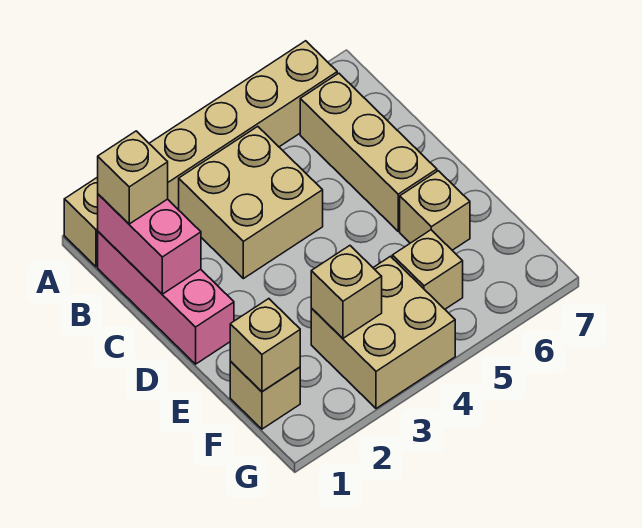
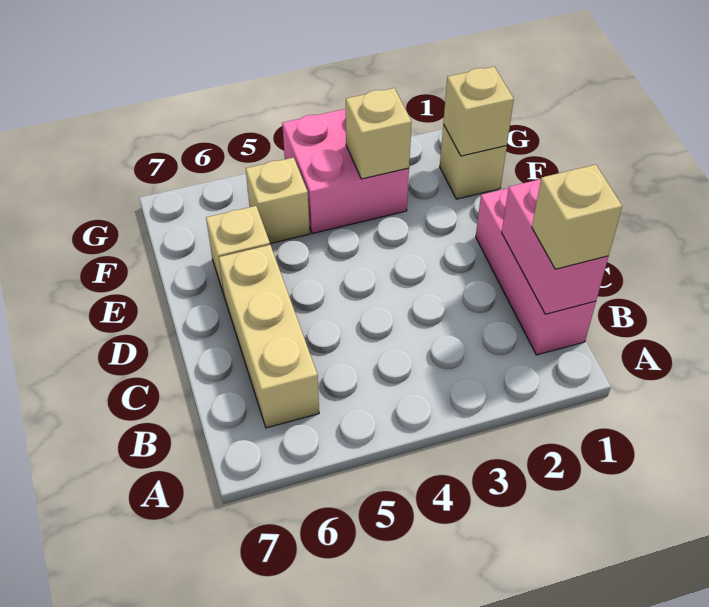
tan 1x6 brick [64,41,337,267] -> none
tan 2x2 brick [179,127,323,279] -> none
tan 2x2 brick [311,256,455,409] -> pink 2x2 brick [282,109,409,234]

